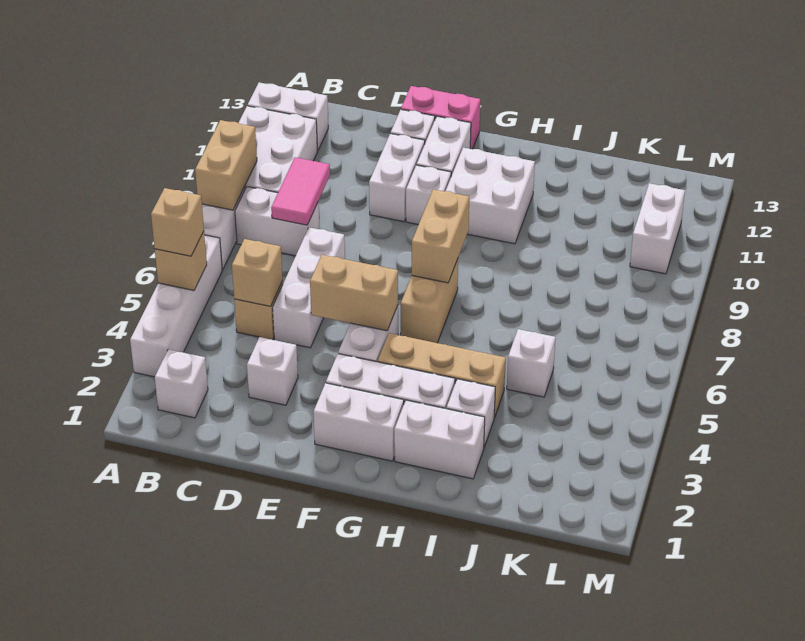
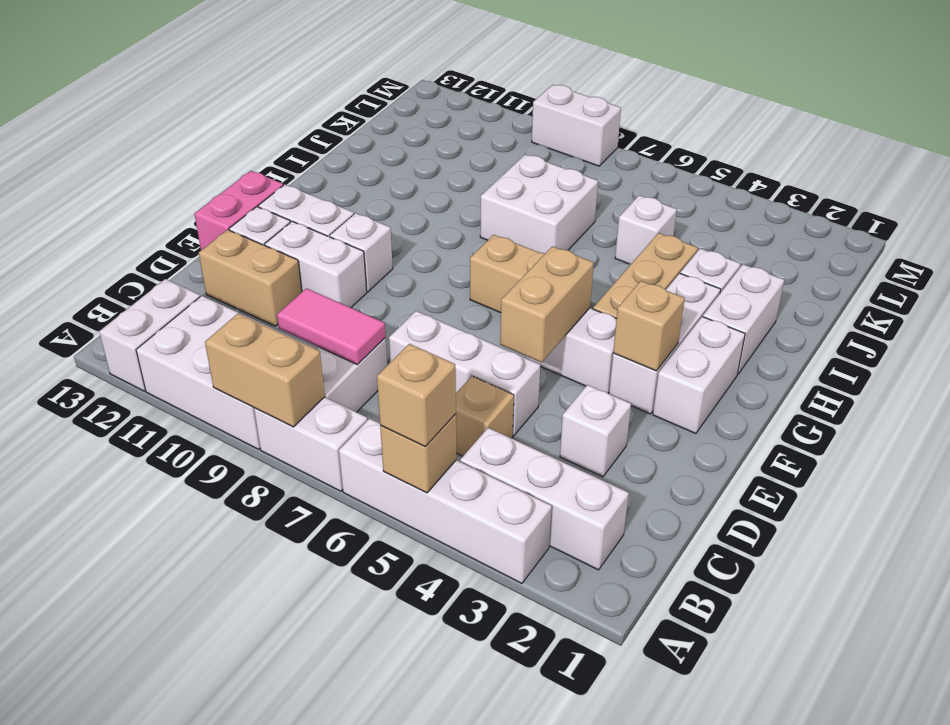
white 1x1 brick [155,349,208,418] -> white 1x3 brick [460,428,629,570]
tan 1x1 brick [232,239,283,306] -> tan 1x1 brick moved to [613,281,685,371]
tan 1x2 brick [412,189,469,283] -> tan 1x2 brick moved to [199,230,302,326]
white 2x2 brick [446,148,535,244] -> white 2x2 brick moved to [480,154,598,253]
white 1x2 brick [630,183,685,274] -> white 1x2 brick moved to [532,85,621,166]

